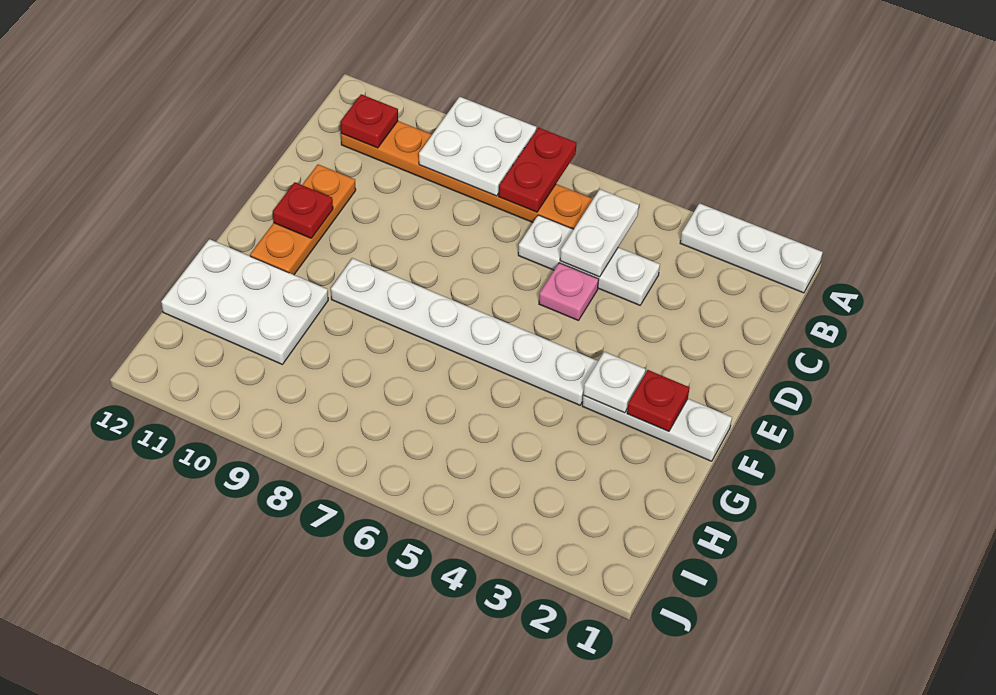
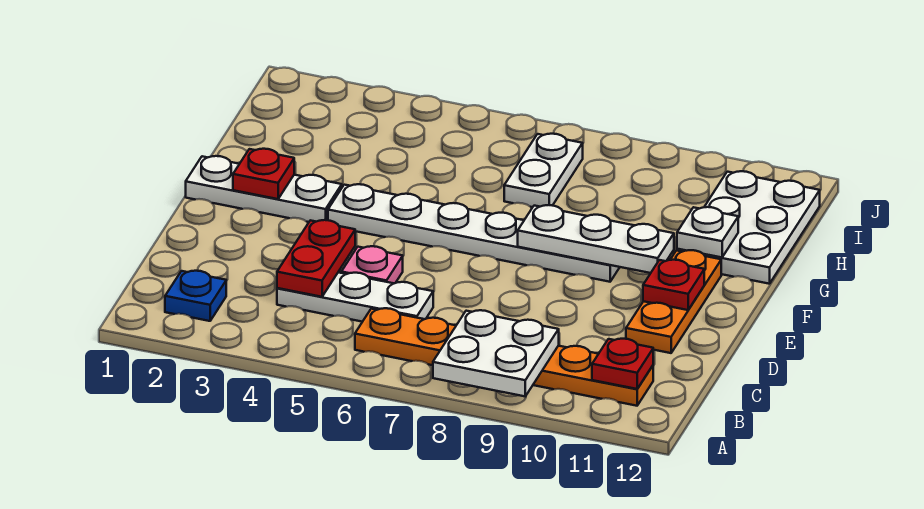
white 1x3 plate [680,203,823,293] -> white 1x3 plate moved to [518,205,674,273]
red 1x2 plate [499,128,576,212] -> red 1x2 plate moved to [277,220,355,297]
none -> blue 1x1 plate [165,271,226,321]
white 1x2 plate [560,189,639,277] -> white 1x2 plate moved to [504,134,583,207]
white 1x1 plate [583,352,646,413] -> white 1x1 plate moved to [677,207,738,257]
white 2x3 plate [161,239,328,364] -> white 2x3 plate turned to [677,171,820,284]

